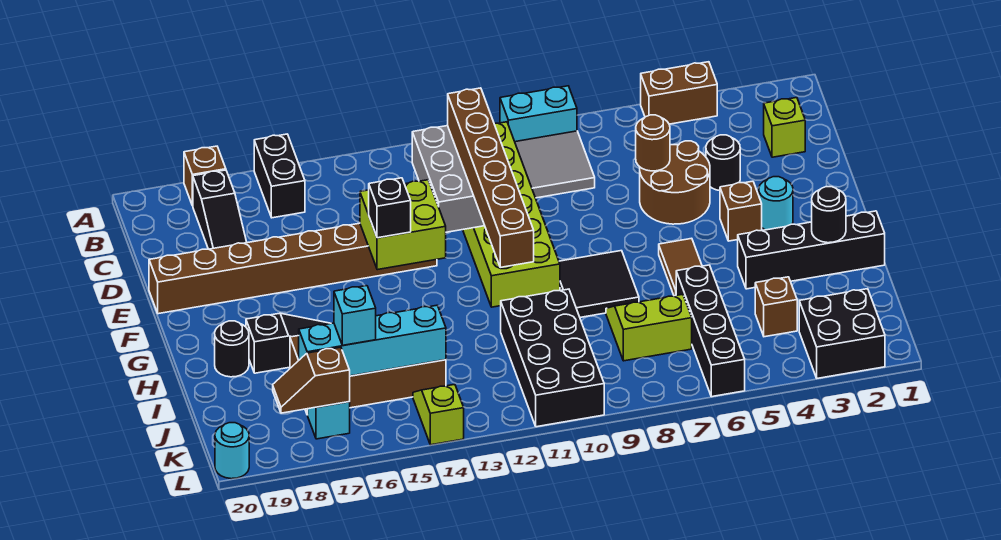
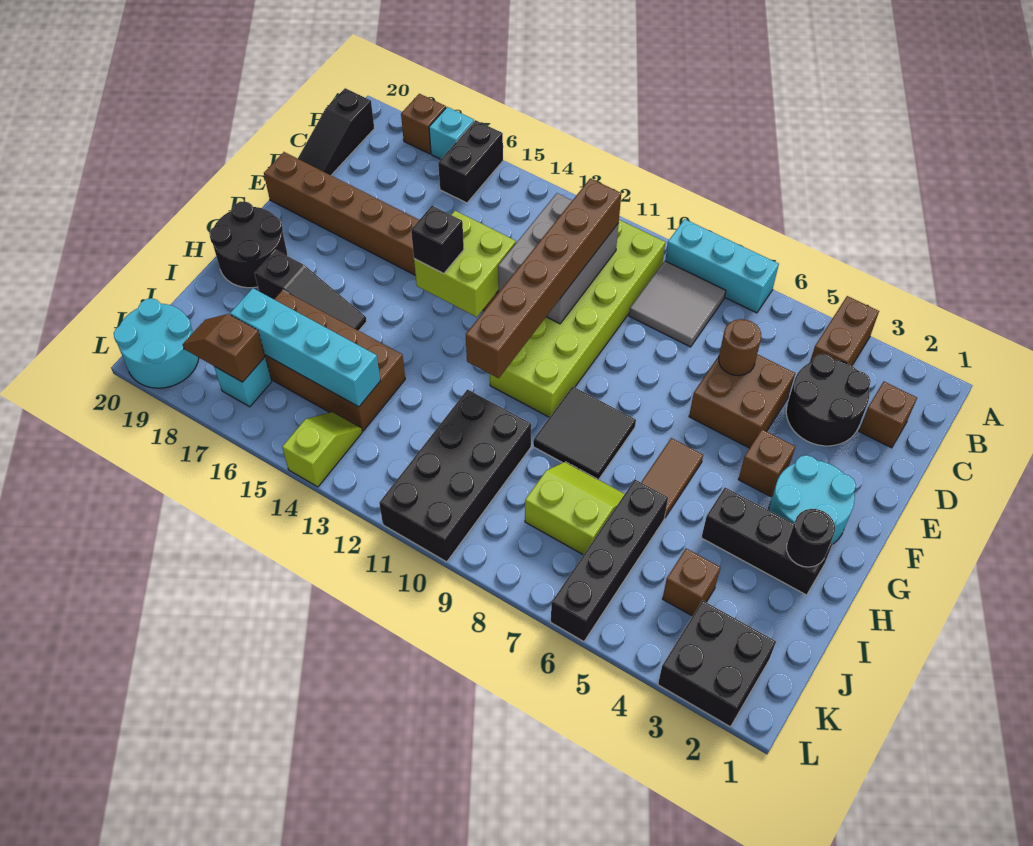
brown 1x2 brick [641,62,717,124] -> brown 1x2 brick turned to [810,296,879,366]
cyan 1x2 brick [500,86,577,142] -> cyan 1x3 brick [665,219,779,313]
black 1x3 slope [193,170,247,249] -> black 1x3 slope moved to [298,88,374,175]
lime 1x1 brick [764,98,805,157] -> brown 1x1 brick [859,382,917,448]
black 1x1 round brick [706,135,740,191] -> black 2x2 round brick [786,354,871,446]
brown 2x2 round brick [640,141,710,224] -> brown 2x2 brick [689,354,795,448]
cyan 1x1 round brick [759,177,793,230] -> cyan 2x2 round brick [769,455,856,544]
black 1x4 brick [738,211,885,289] -> black 1x3 brick [701,488,832,595]
black 1x1 round brick [215,321,249,377] -> black 2x2 round brick [209,201,288,288]
cyan 1x1 brick [334,286,376,345] -> cyan 1x1 brick moved to [429,107,474,159]
cyan 1x1 round brick [215,423,249,479] -> cyan 2x2 round brick [114,298,199,388]

